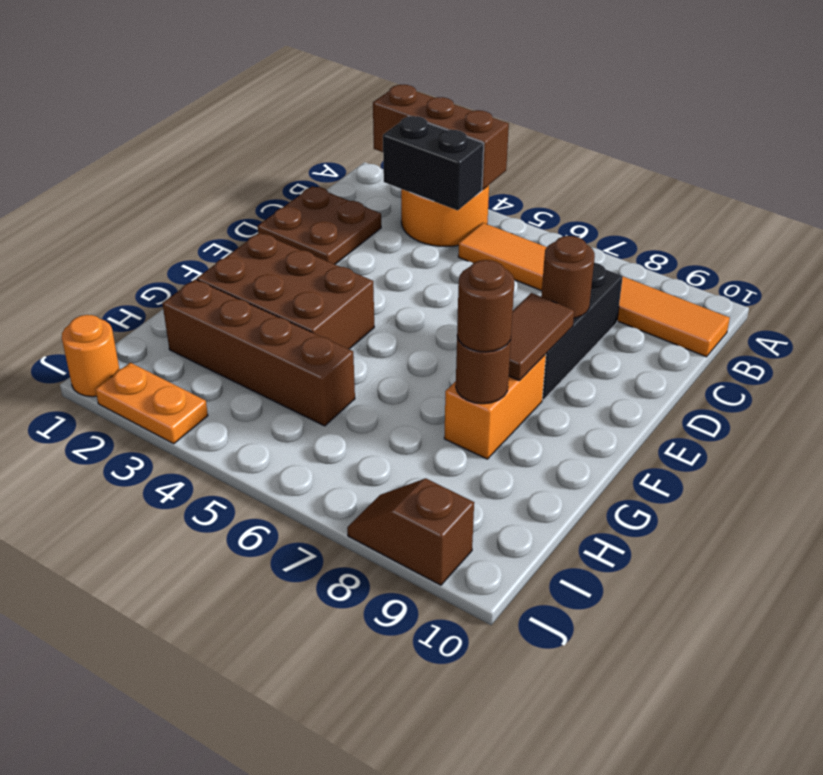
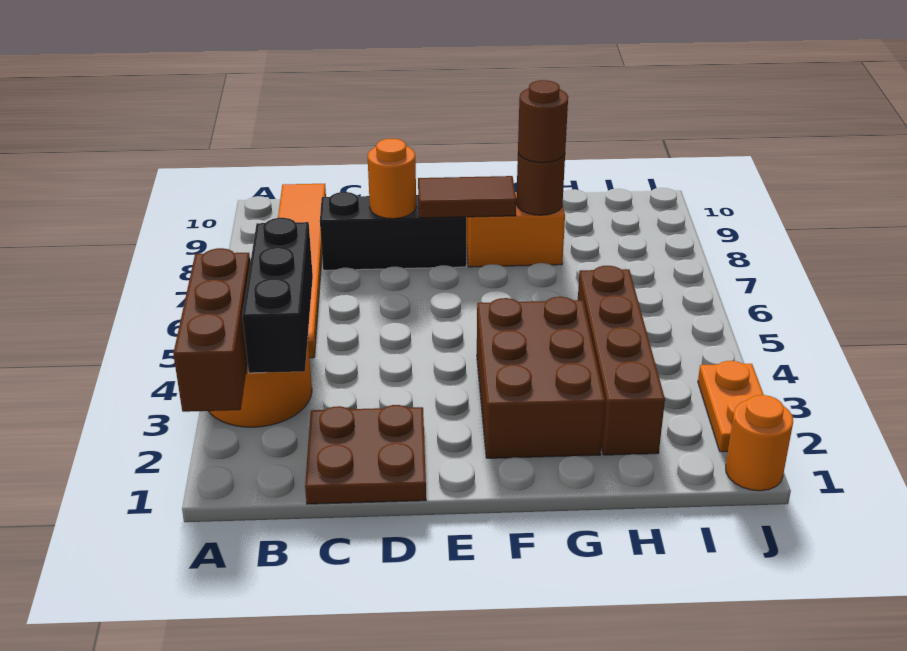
black 1x2 brick [383,116,484,210] -> black 1x3 brick [242,218,313,373]
brown 1x1 round brick [541,236,595,318] -> orange 1x1 round brick [368,139,416,219]
brown 1x2 slope [347,478,474,585] -> none

